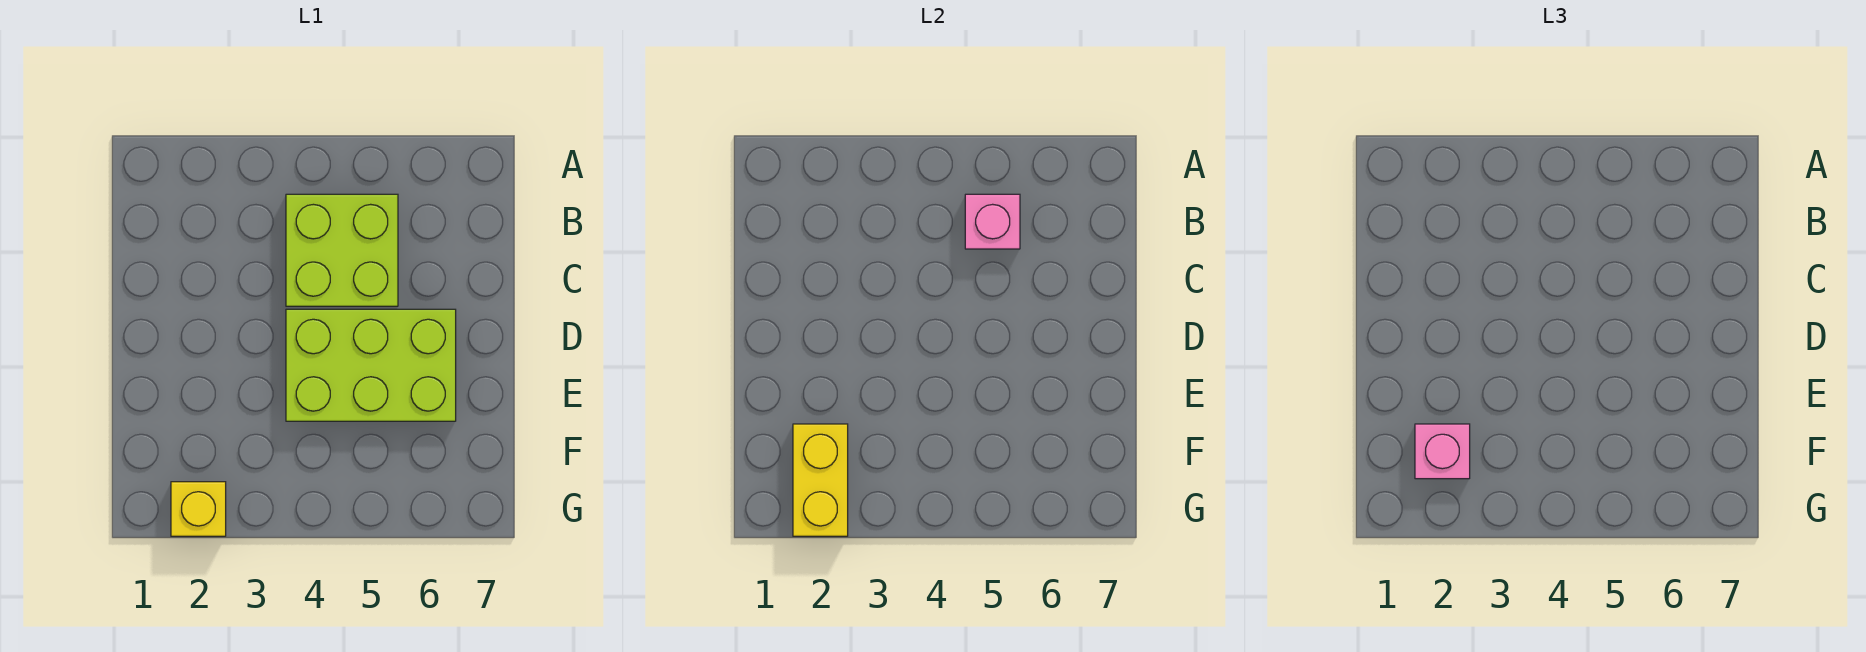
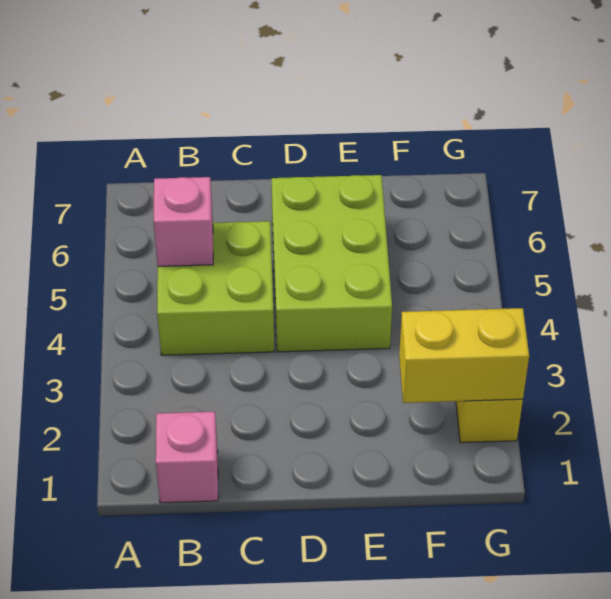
pink 1x1 brick [1415,424,1470,479] -> pink 1x1 brick moved to [156,412,218,503]

